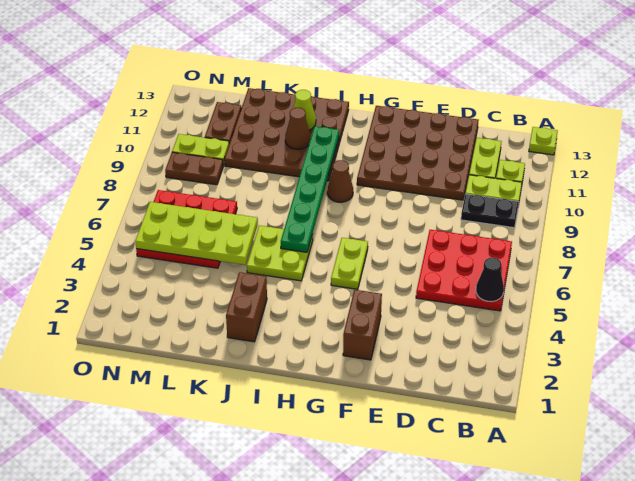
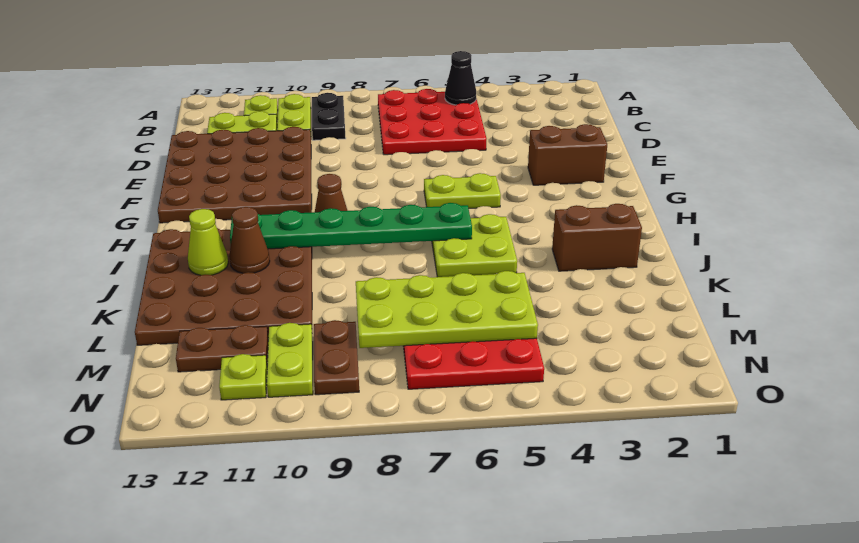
lime 1x1 plate [529,127,558,155] -> lime 1x1 plate moved to [219,354,267,400]
lime 2x4 plate [135,202,258,265] -> lime 2x4 plate turned to [356,271,538,348]

